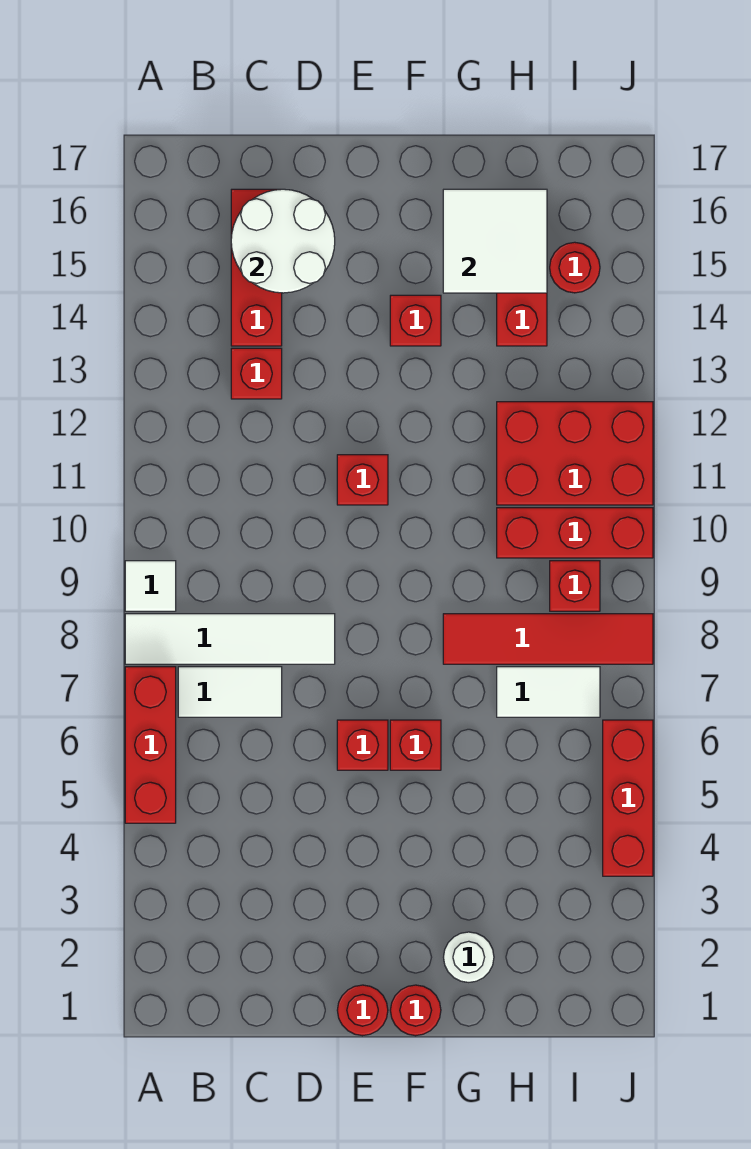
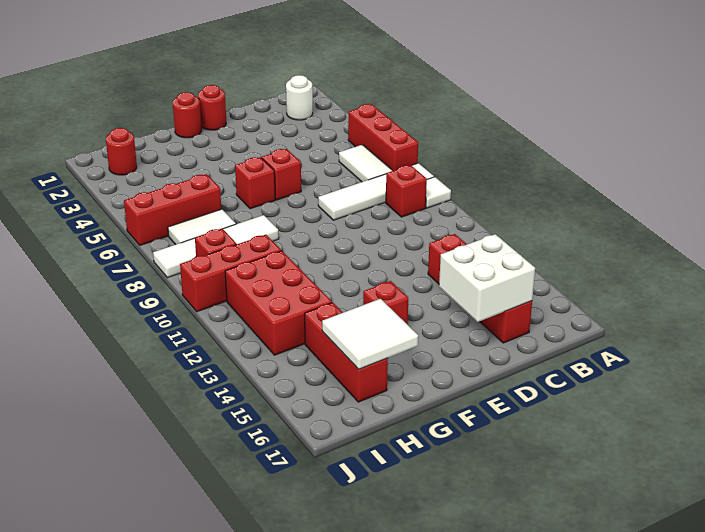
white 1x2 tile [178,667,282,717] -> white 1x2 tile turned to [339,145,393,182]
white 2x2 round brick [231,189,335,293] -> white 2x2 brick [439,234,535,322]
red 1x1 brick [337,455,388,505] -> red 1x1 brick moved to [386,165,427,217]
white 1x1 round brick [444,932,494,982] -> white 1x1 round brick moved to [286,75,313,120]
red 1x4 tile [443,614,653,664] -> white 1x4 tile [153,215,279,278]
red 2x3 brick [497,402,653,505] -> red 2x3 brick turned to [225,251,332,355]
red 1x1 round brick [550,242,600,293] -> red 1x1 round brick moved to [106,128,137,175]
red 1x3 brick [603,720,653,876] -> red 1x3 brick turned to [124,174,221,245]

